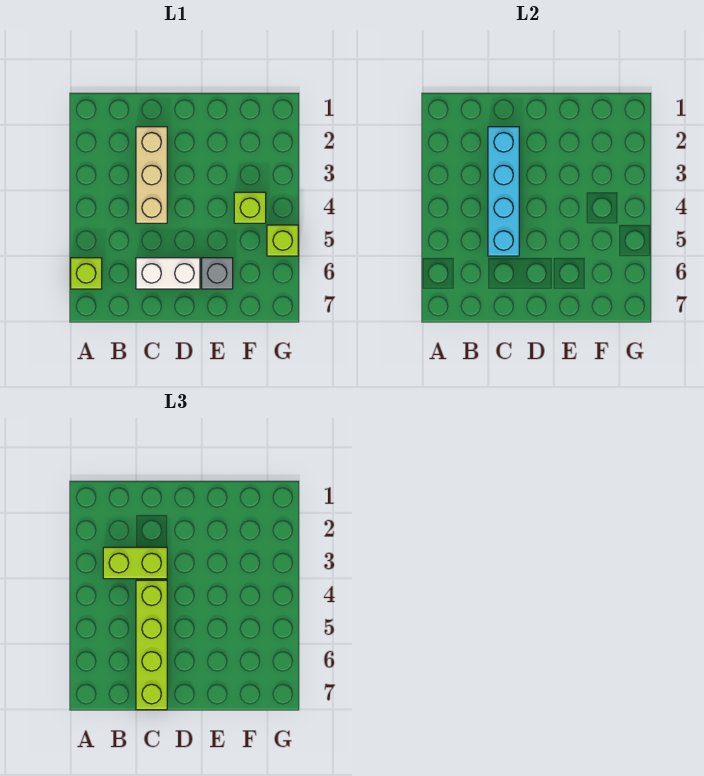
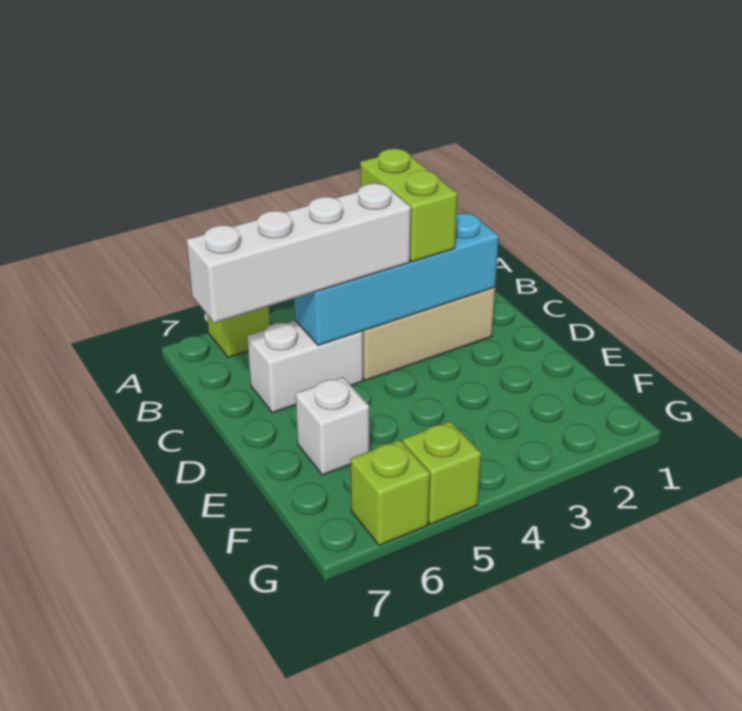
lime 1x4 brick [136,580,167,710] -> white 1x4 brick [186,183,411,323]
white 1x2 brick [136,258,200,289] -> white 1x2 brick turned to [247,321,363,413]
grey 1x1 brick [202,258,233,289] -> white 1x1 brick [296,377,369,475]
lime 1x1 brick [234,192,266,223] -> lime 1x1 brick moved to [350,440,430,546]

